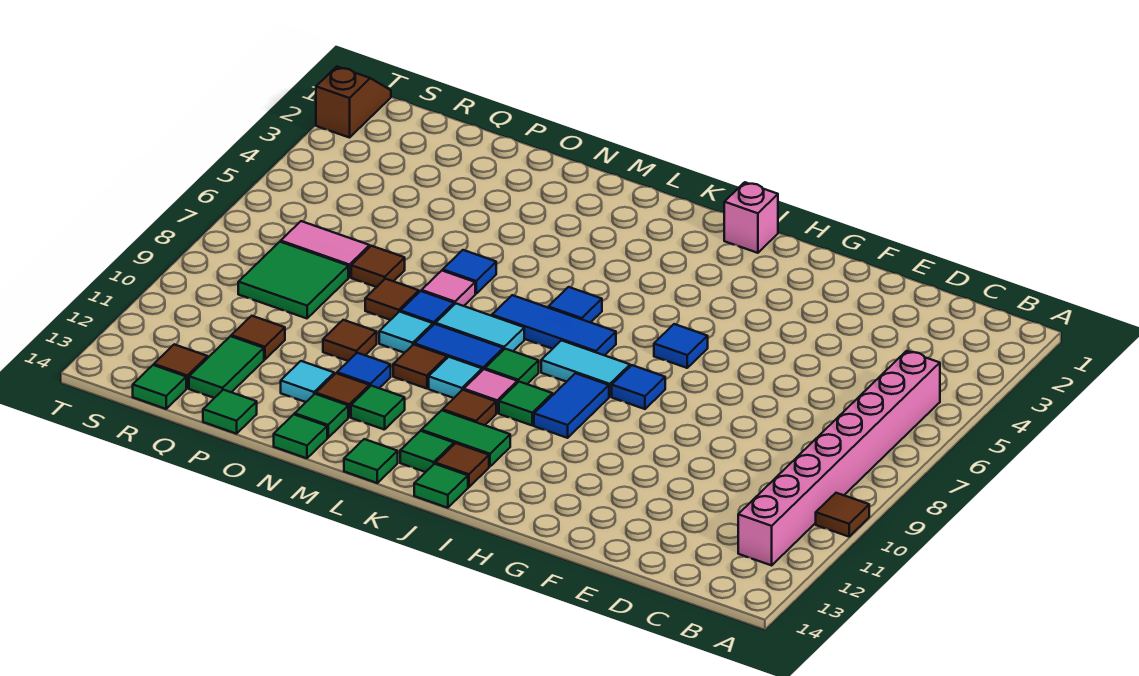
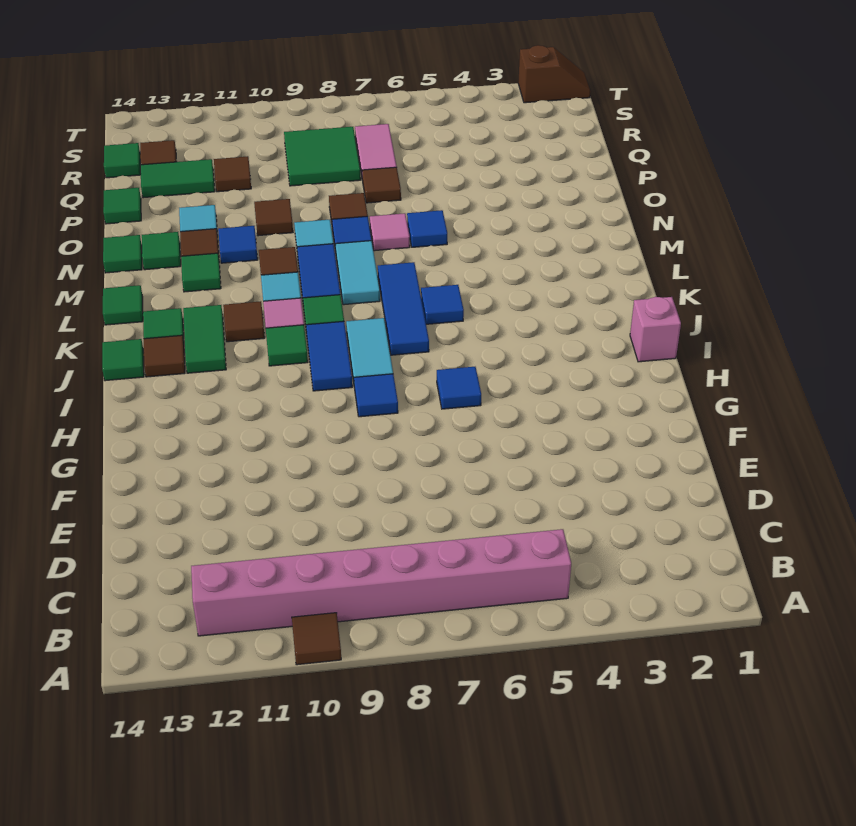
blue 1x2 tile [534,373,609,438] -> blue 1x2 tile turned to [306,321,352,391]

